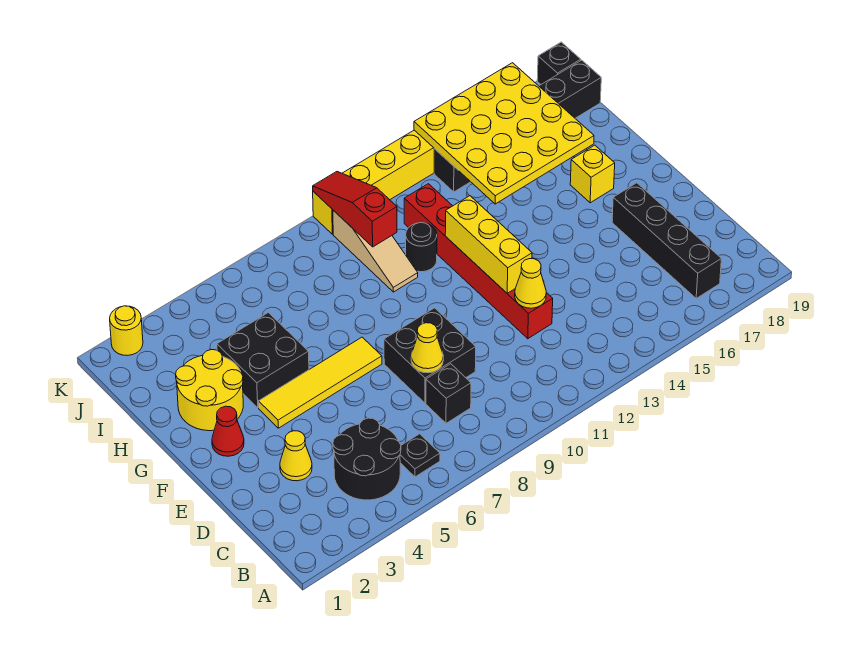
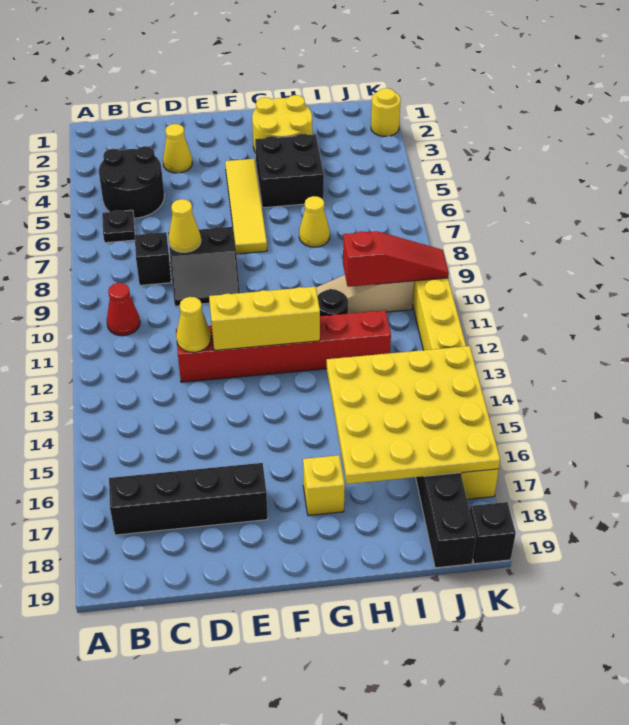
black 2x2 brick [384,308,476,403] -> black 2x2 slope [168,227,240,306]
red 1x1 cone [212,406,244,456] -> red 1x1 cone moved to [107,283,140,336]
none -> yellow 1x1 cone [299,196,330,247]

